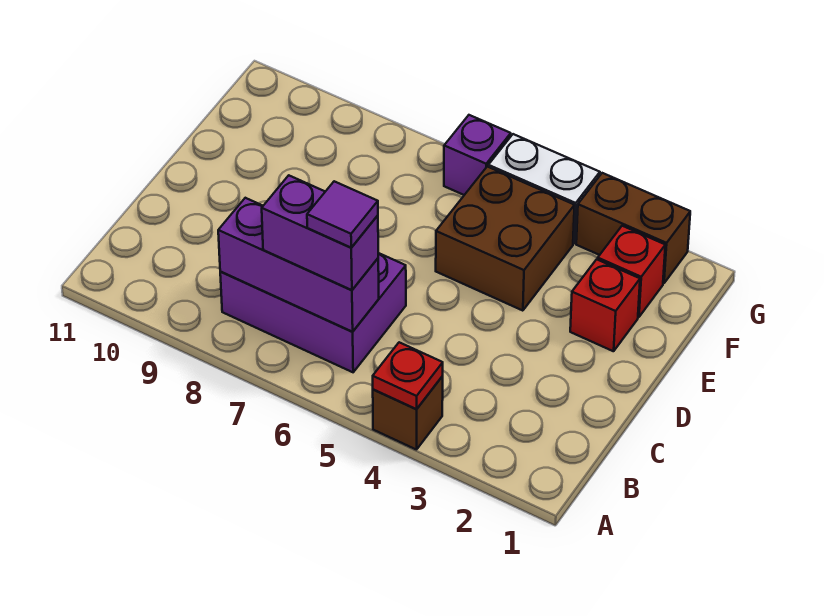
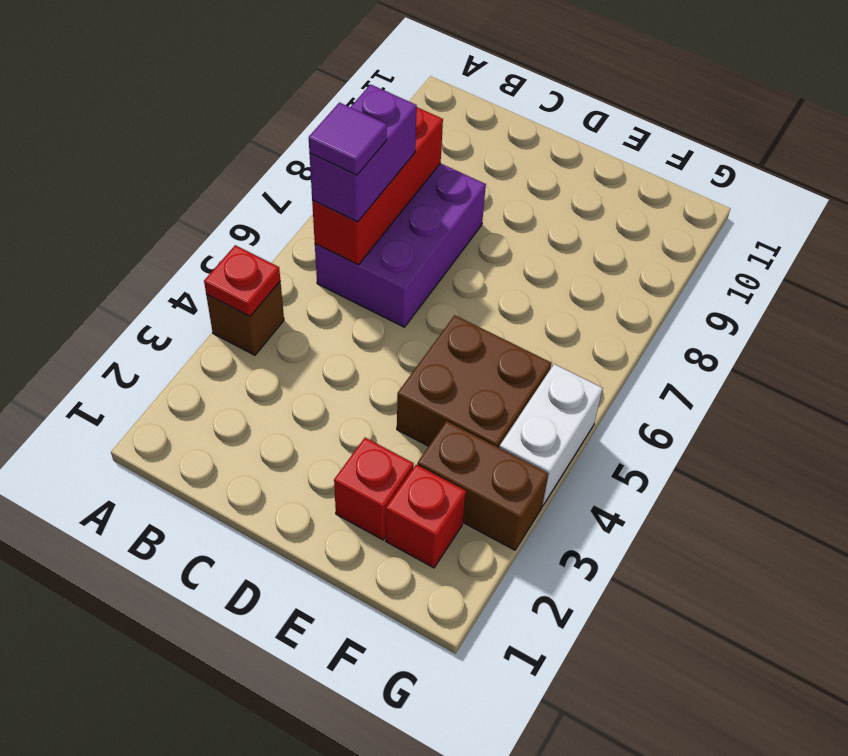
purple 1x3 brick [218,198,379,332] -> red 1x3 brick [312,107,443,265]
brown 1x2 brick [576,173,690,283] -> brown 1x2 brick turned to [418,421,548,550]
purple 1x1 brick [444,115,511,195] -> none

